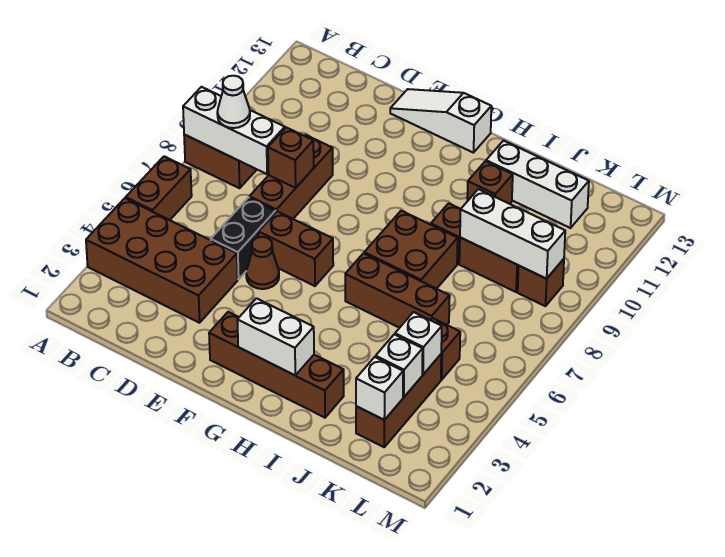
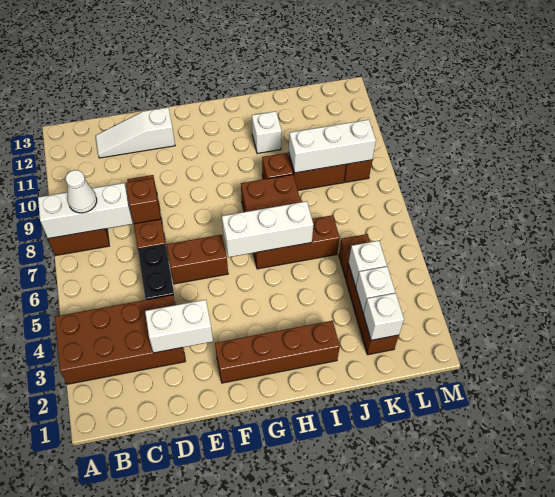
brown 1x2 brick [126,156,192,220] -> none
brown 1x1 cone [246,237,279,289] -> none
white 1x3 slope [390,89,491,153] -> white 1x3 slope moved to [96,108,175,158]
white 1x2 brick [237,298,314,375] -> white 1x2 brick moved to [145,300,213,353]
brown 1x1 brick [467,161,513,204] -> white 1x1 brick [252,111,282,154]
white 1x3 brick [486,140,589,228] -> white 1x3 brick moved to [222,201,313,257]

